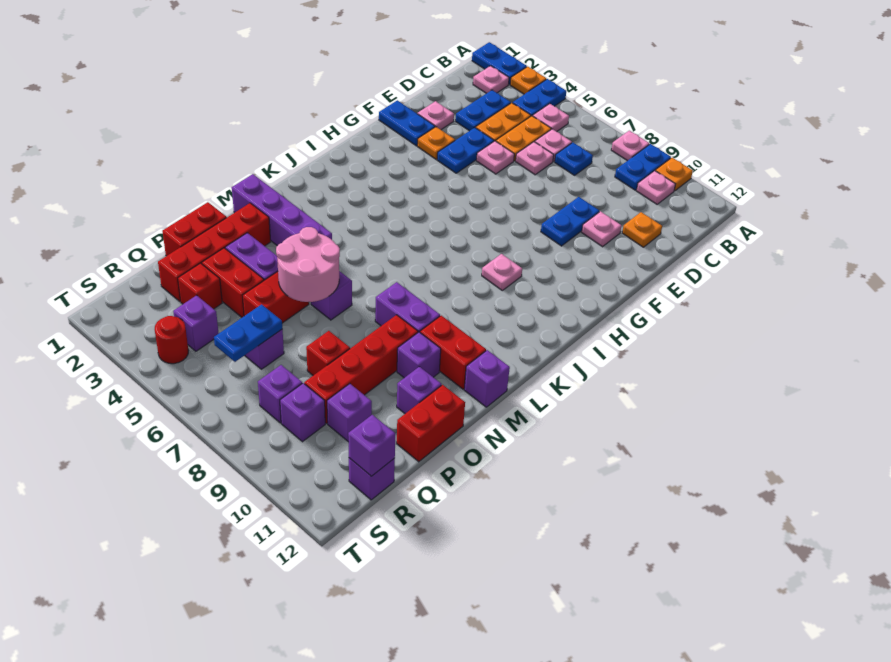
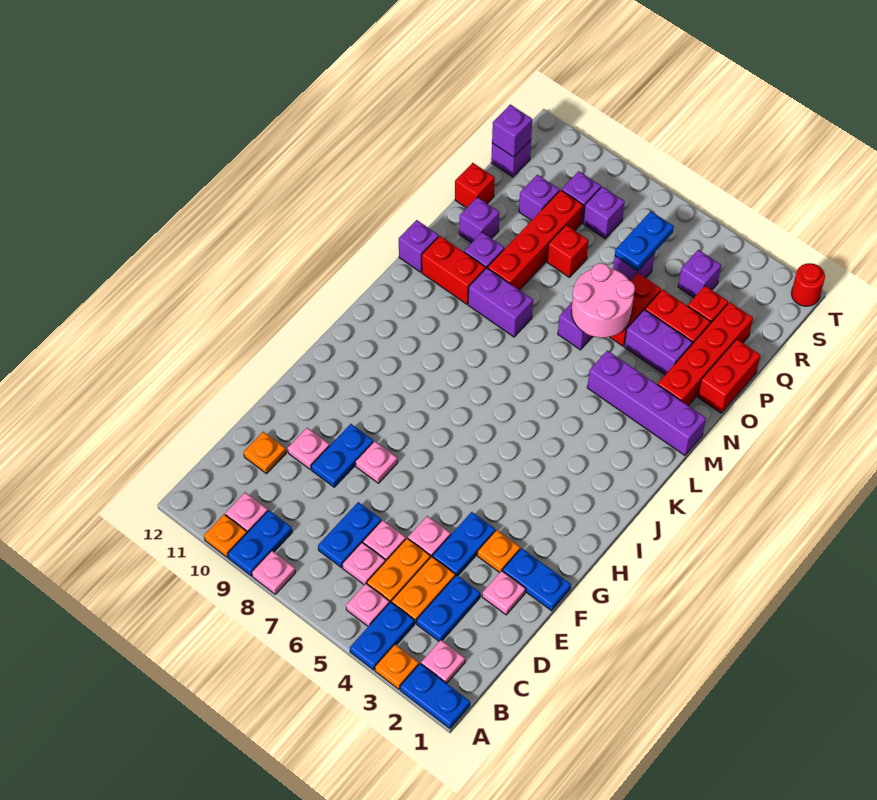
blue 1x1 plate [555,143,593,175] -> blue 1x2 plate [318,502,381,568]
pink 1x1 plate [482,254,522,290] -> pink 1x1 plate moved to [355,441,398,483]
red 1x2 brick [397,385,465,462] -> red 1x1 brick [455,163,495,208]
red 1x1 round brick [155,316,189,364] -> red 1x1 round brick moved to [791,263,825,306]

